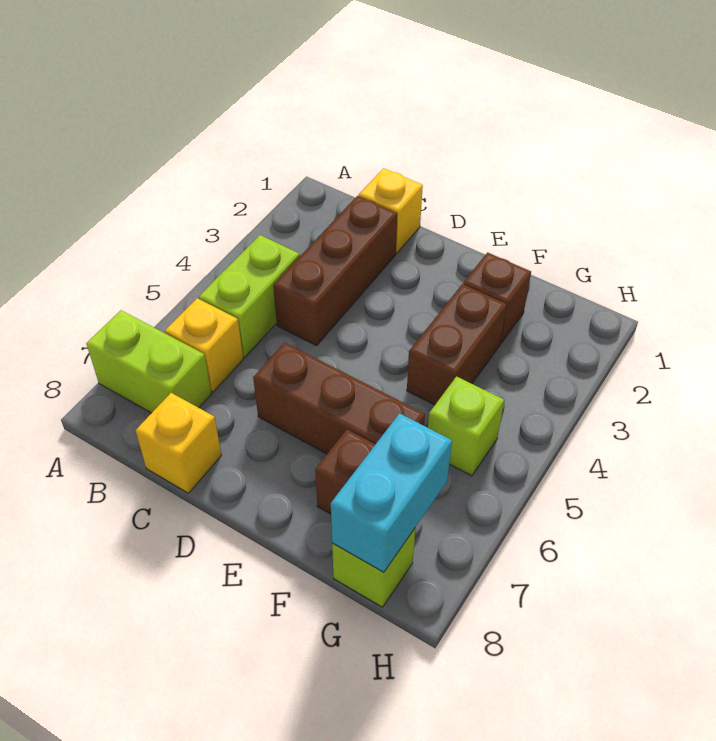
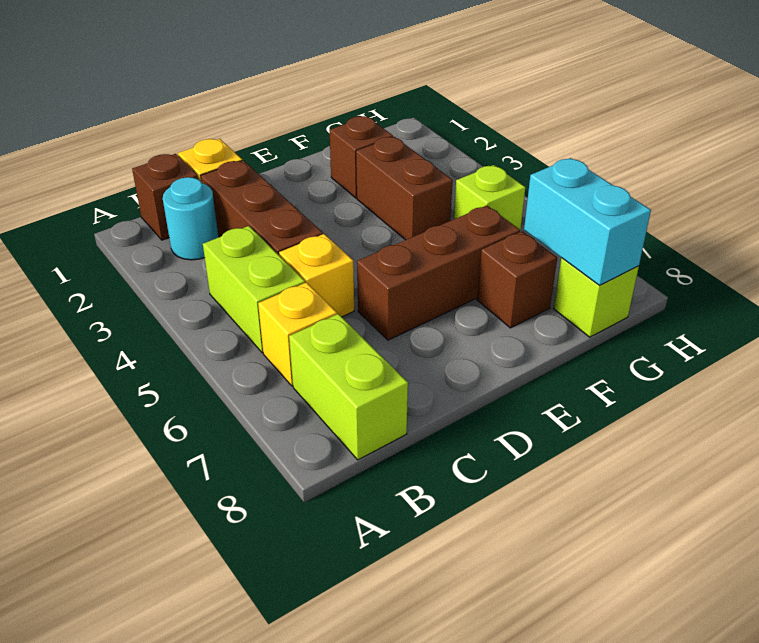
lime 1x2 brick [86,310,211,413] -> lime 1x2 brick turned to [289,314,408,460]
none -> brown 1x1 brick [132,154,198,240]
none -> cyan 1x1 round brick [163,177,219,260]
yellow 1x1 brick [136,393,221,493] -> yellow 1x1 brick moved to [279,234,354,317]

